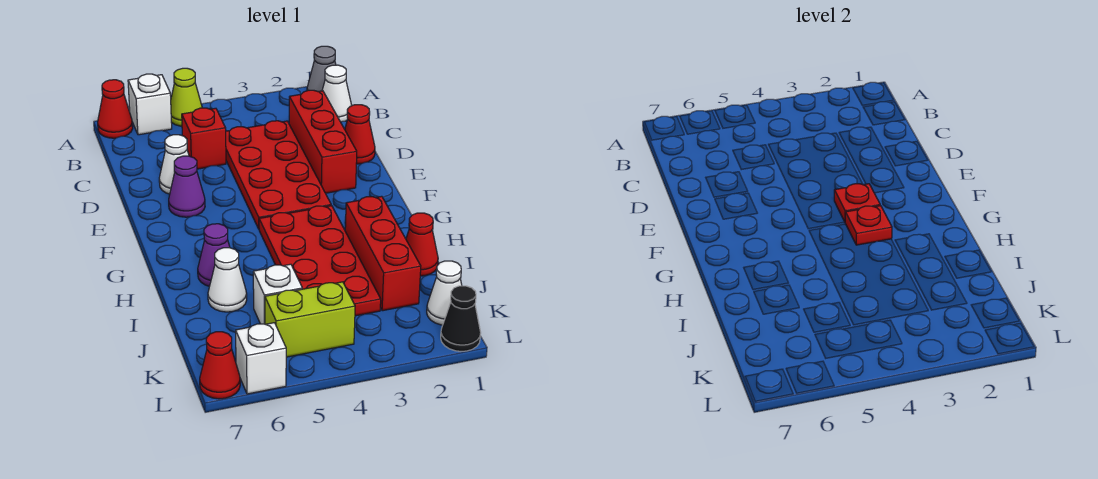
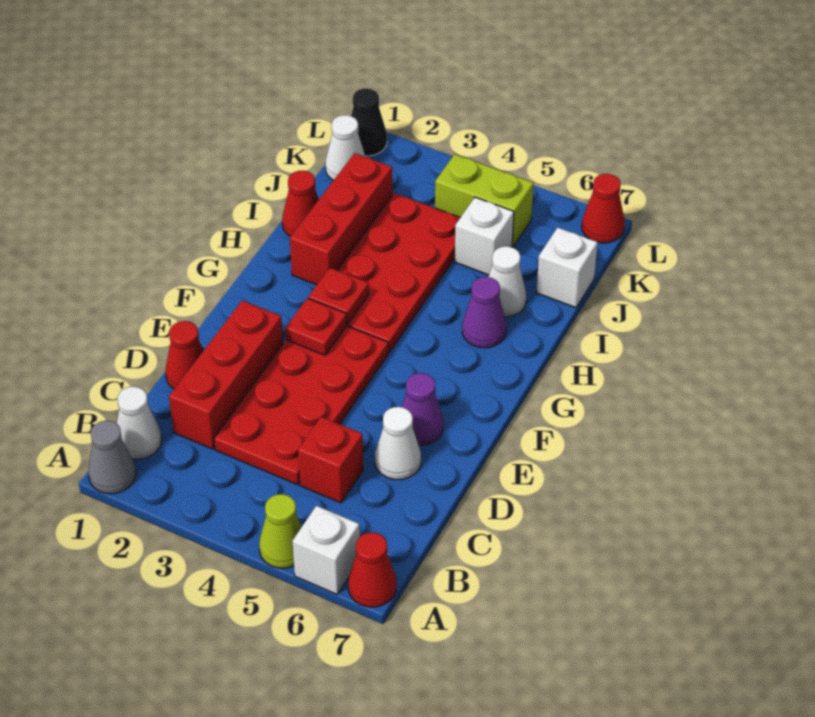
white 1x1 brick [236,323,286,394] -> white 1x1 brick moved to [536,228,598,308]

